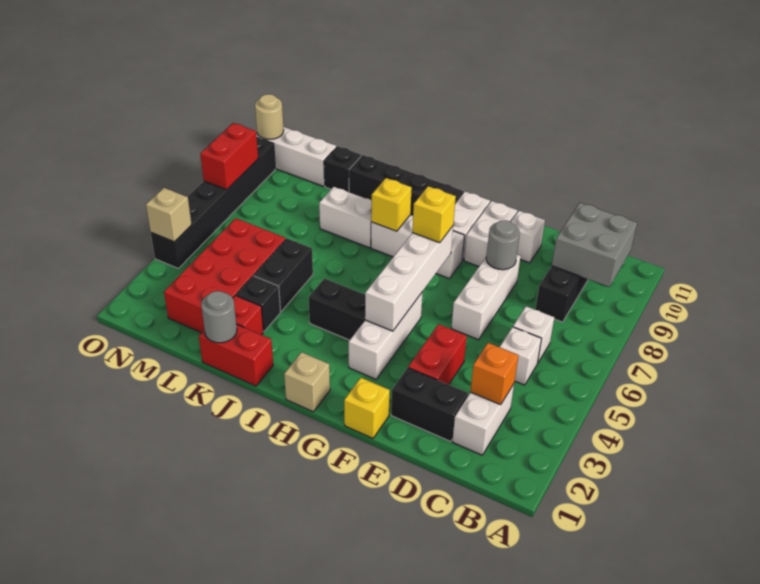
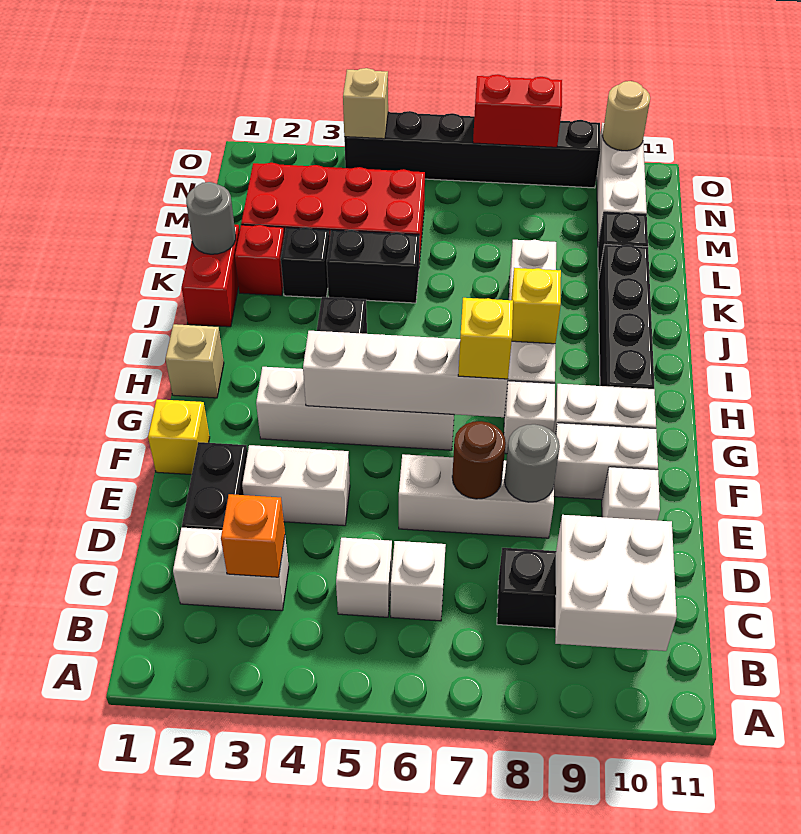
grey 2x2 brick [552,203,637,287] -> white 2x2 brick [555,515,677,651]
red 1x2 brick [408,324,467,385] -> white 1x2 brick [242,445,350,526]
none -> brown 1x1 round brick [452,421,506,499]
white 1x3 brick [349,292,423,379] -> white 1x4 brick [256,367,454,450]

